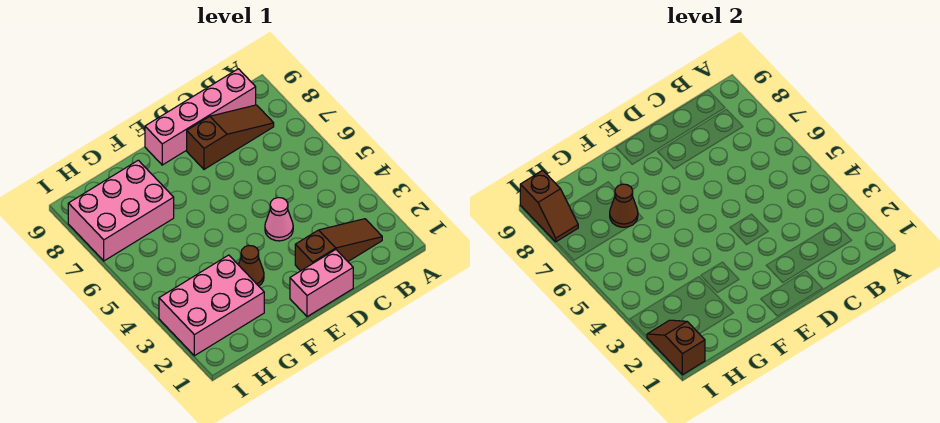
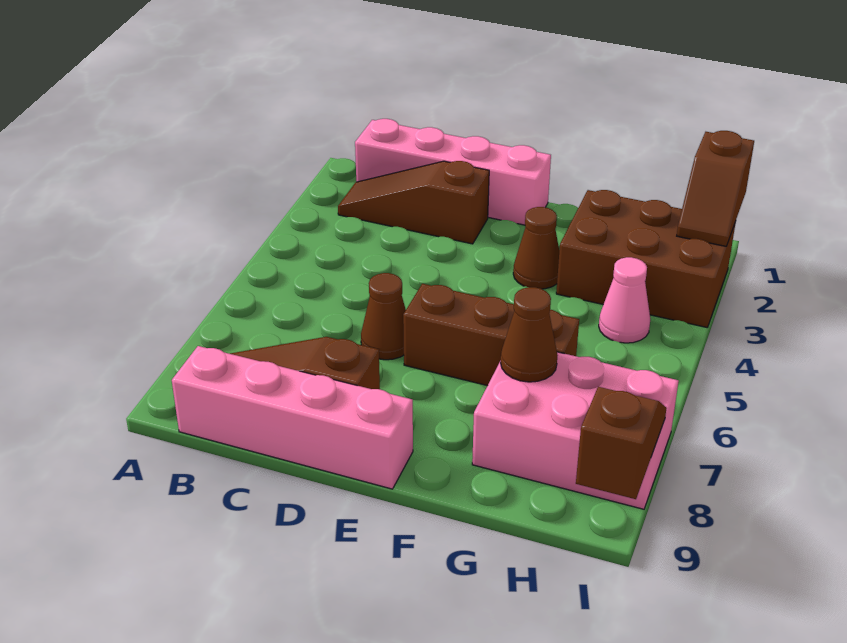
pink 1x2 brick [290,250,353,317] -> pink 1x4 brick [355,119,551,225]
pink 1x1 cone [265,198,293,241] -> pink 1x1 cone moved to [599,257,650,343]
none -> brown 1x1 cone [361,273,406,360]
none -> brown 1x3 brick [403,284,579,386]
pink 2x3 brick [159,255,264,356] -> brown 2x3 brick [556,190,736,327]

